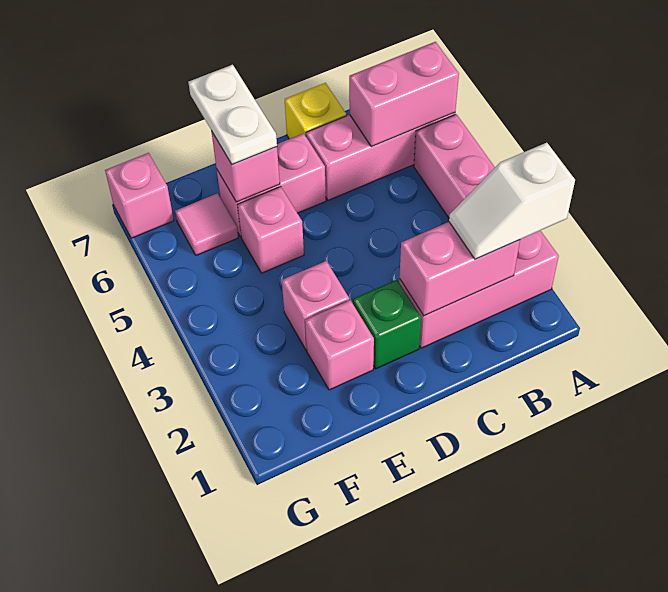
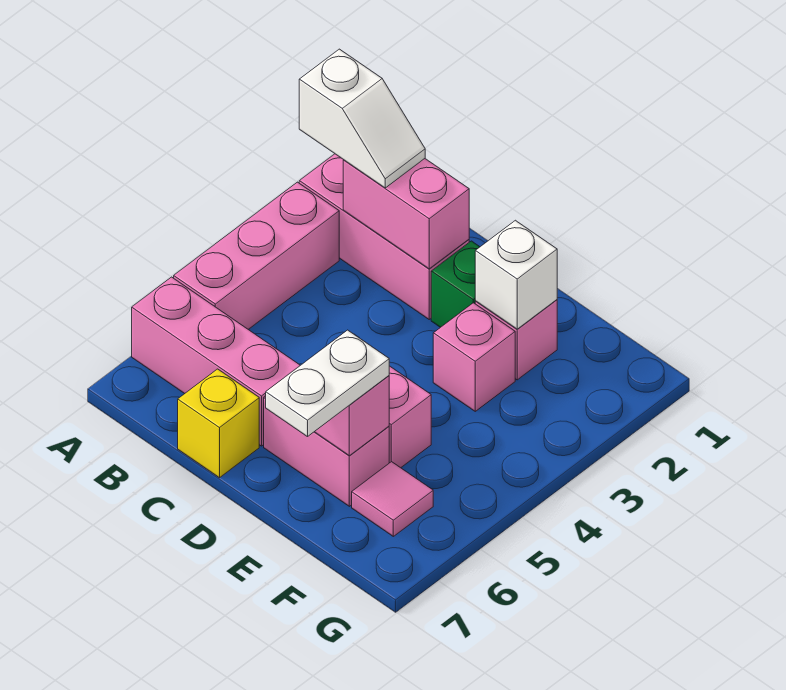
pink 1x2 brick [349,42,459,147] -> none
none -> white 1x1 brick [475,220,557,329]
pink 1x1 brick [105,153,174,238] -> none

